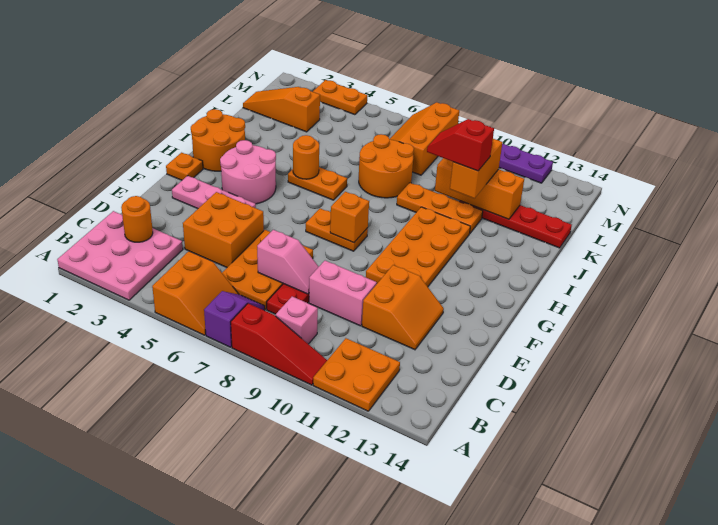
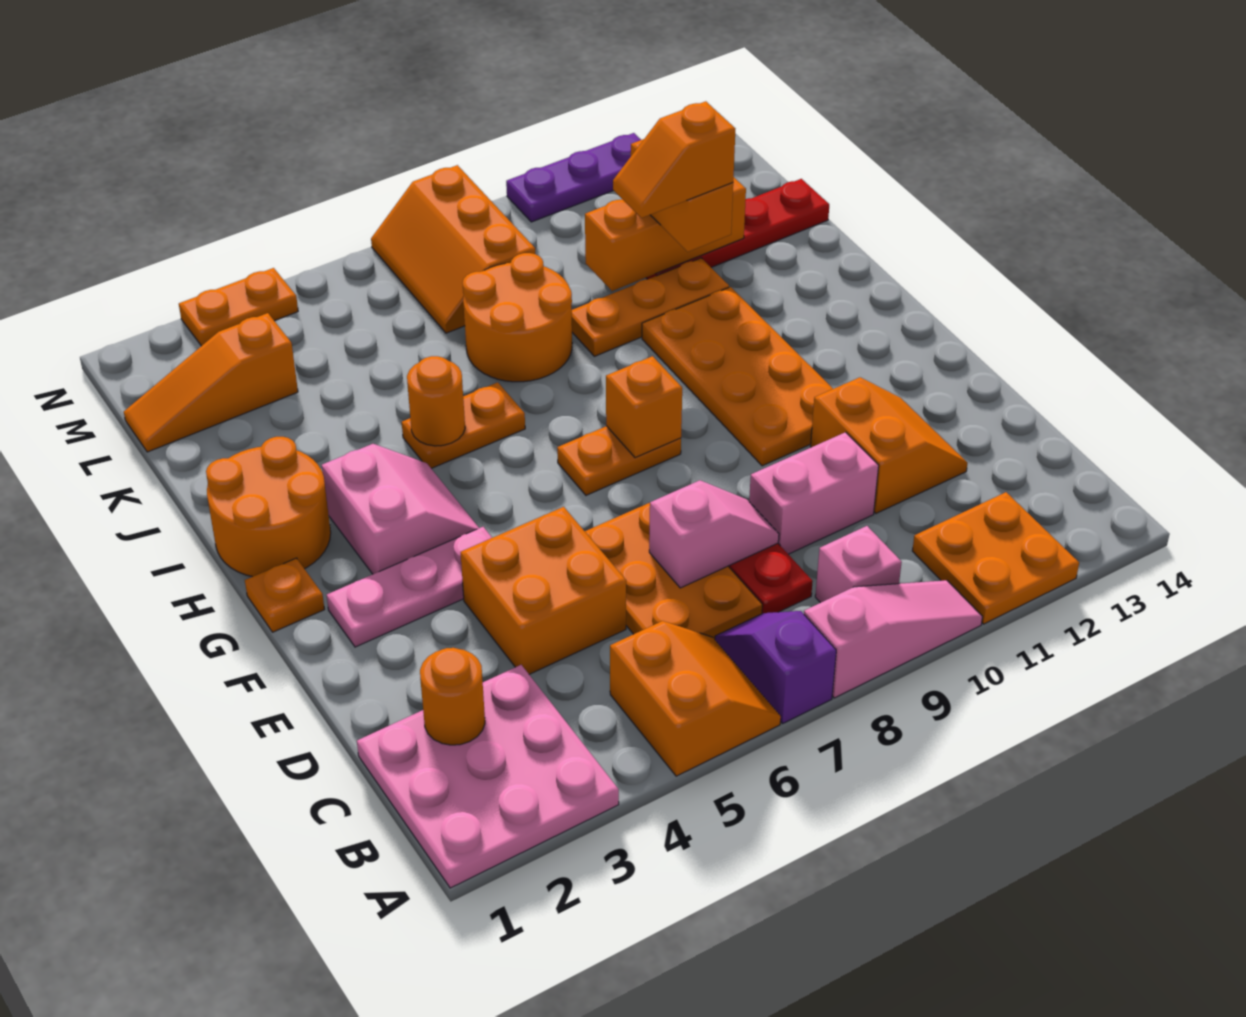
red 1x3 slope [231,304,327,385] -> pink 1x3 slope [804,580,982,698]
pink 2x2 round brick [220,140,276,204] -> pink 2x2 slope [322,444,479,574]
red 1x2 slope [427,119,494,171] -> orange 1x2 slope [613,101,735,218]

